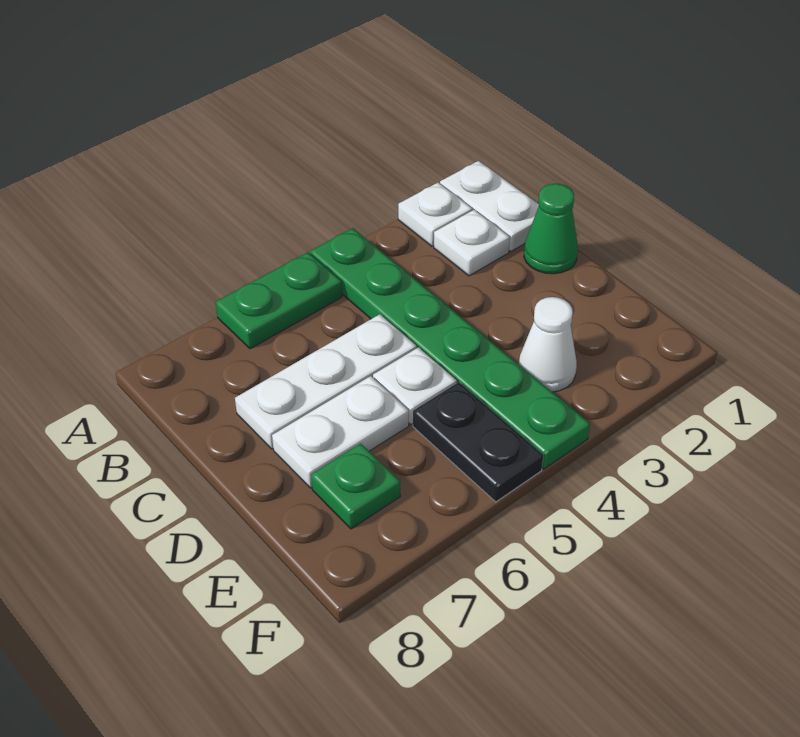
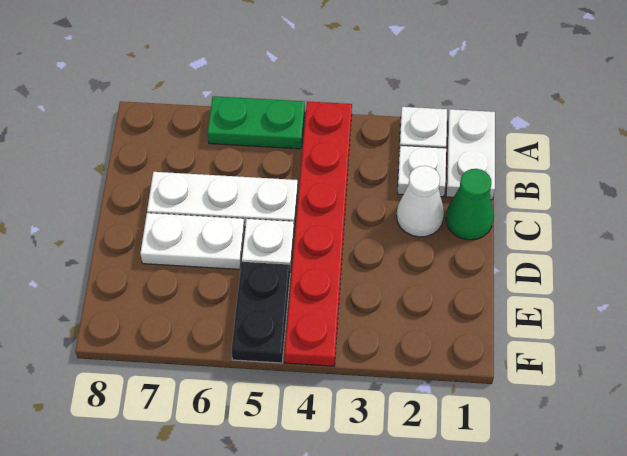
green 1x6 plate [310,228,590,469] -> red 1x6 plate [284,101,352,366]
white 1x1 cone [519,297,577,392] -> white 1x1 cone moved to [397,166,444,237]
green 1x1 plate [311,443,400,529] -> none

